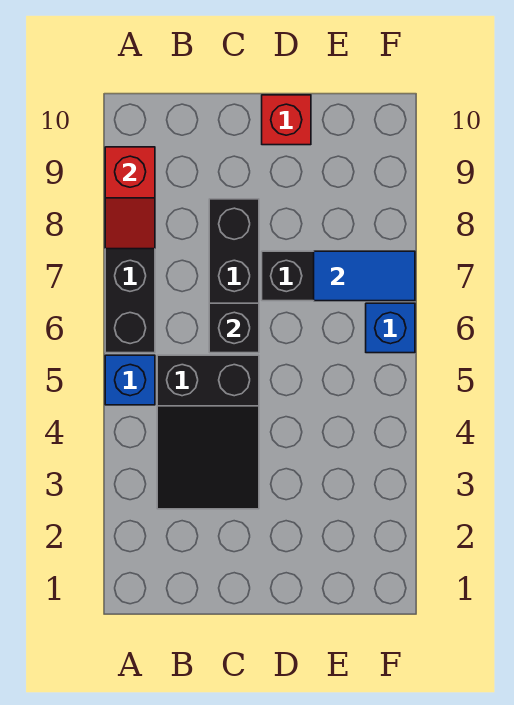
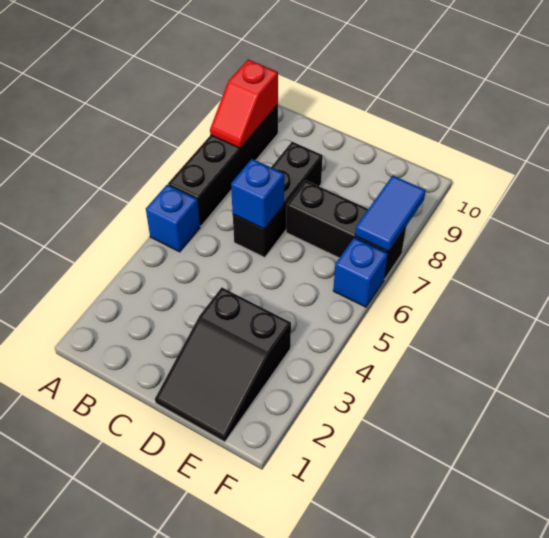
black 2x3 slope [157,355,259,509] -> black 2x3 slope moved to [155,288,291,442]
black 1x1 brick [209,303,259,353] -> blue 1x1 brick [231,159,284,229]
red 1x1 brick [262,95,311,145] -> none
blue 1x2 tile [314,251,415,301] -> blue 1x2 tile turned to [355,176,426,252]

